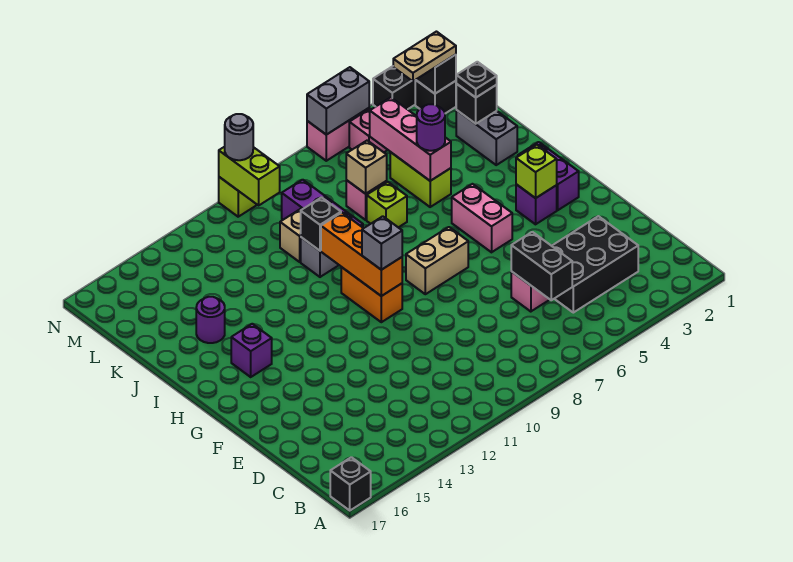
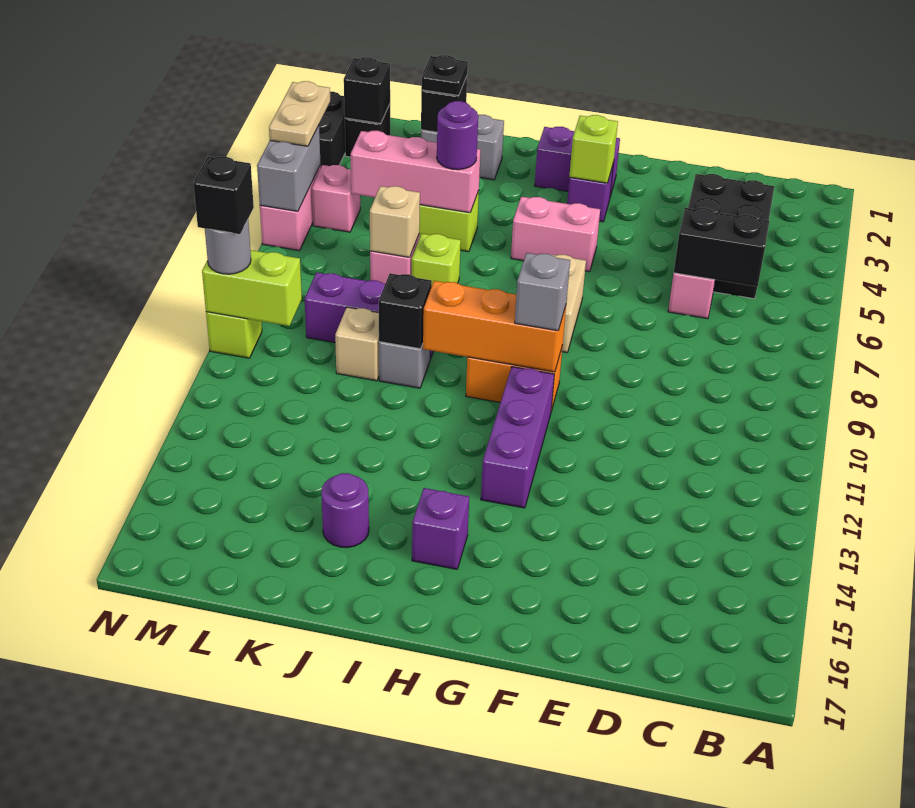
black 1x1 brick [330,457,371,510] -> black 1x1 brick moved to [193,157,254,234]
none -> purple 1x3 brick [481,367,554,508]
tan 1x2 plate [393,32,456,81] -> tan 1x2 plate moved to [269,81,330,146]

